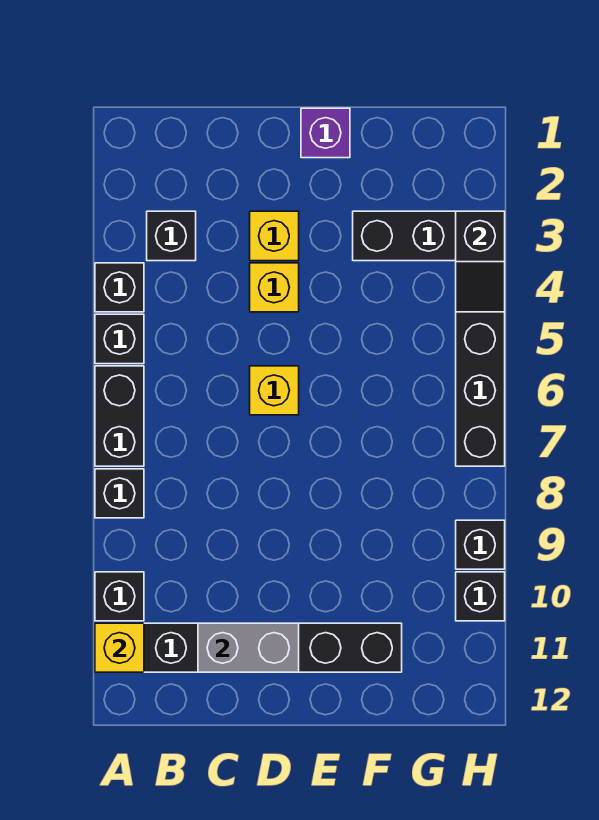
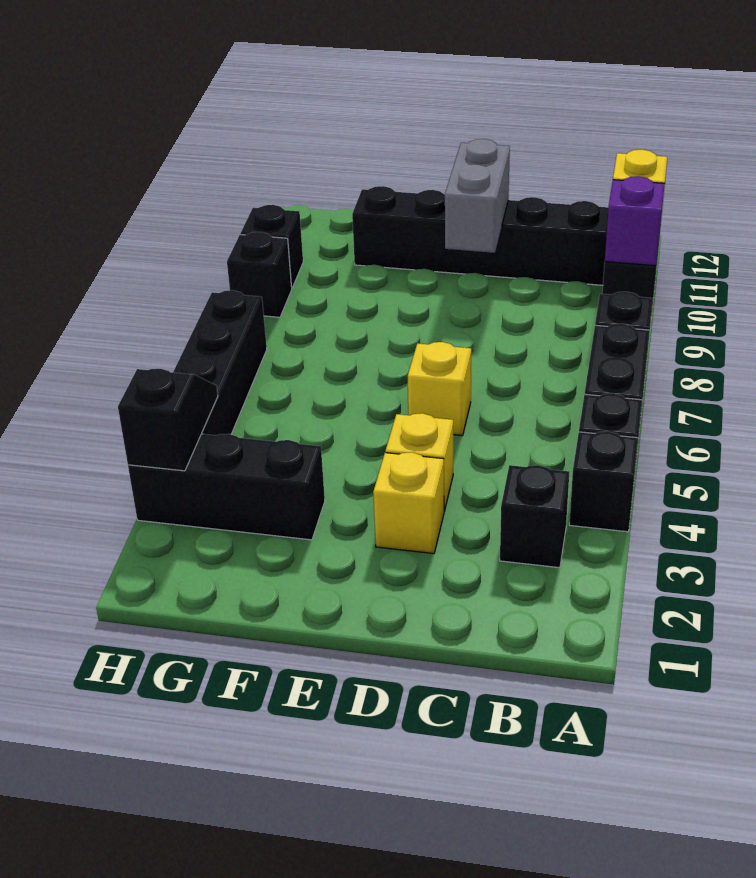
grey 1x2 brick [198,623,299,672] -> grey 1x2 brick turned to [445,139,510,253]
purple 1x1 brick [301,108,350,158] -> purple 1x1 brick moved to [605,176,665,266]

